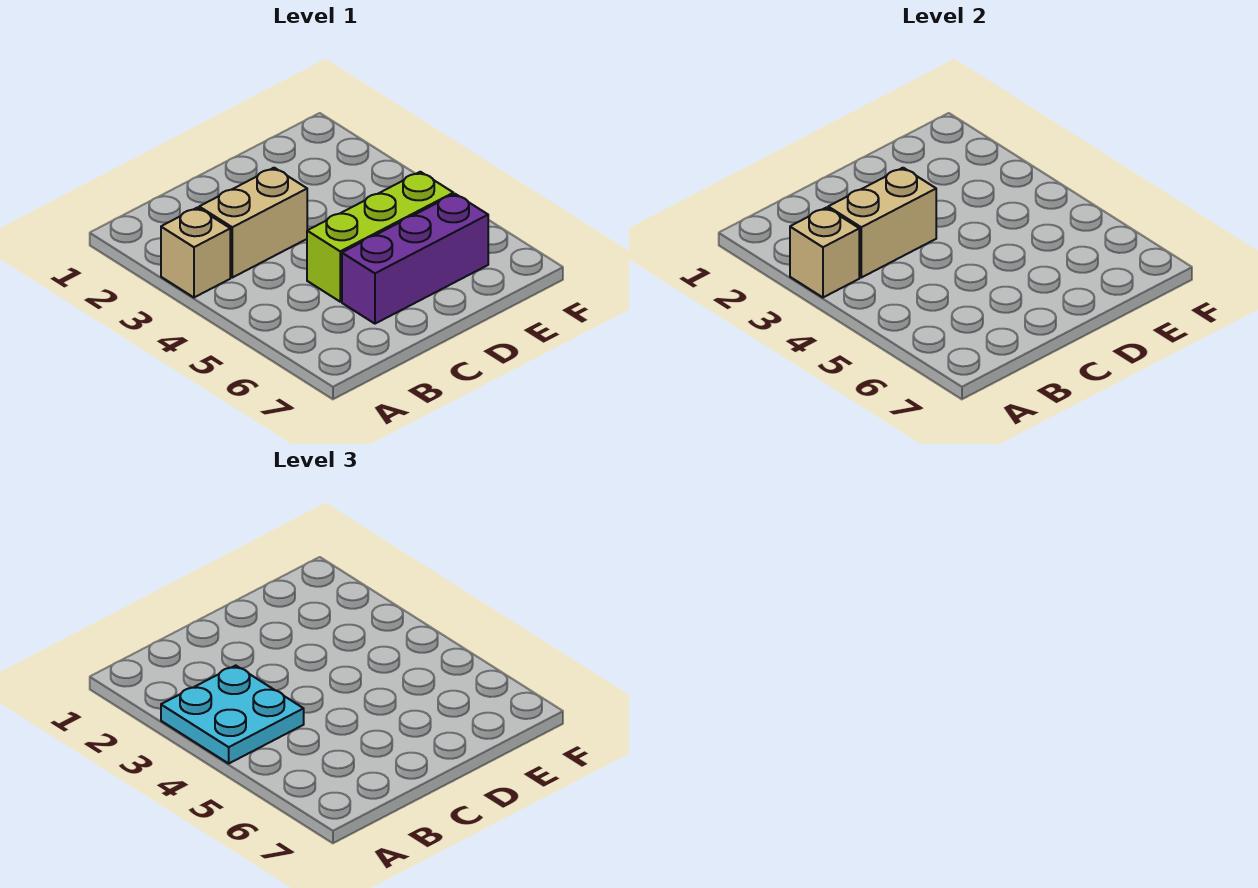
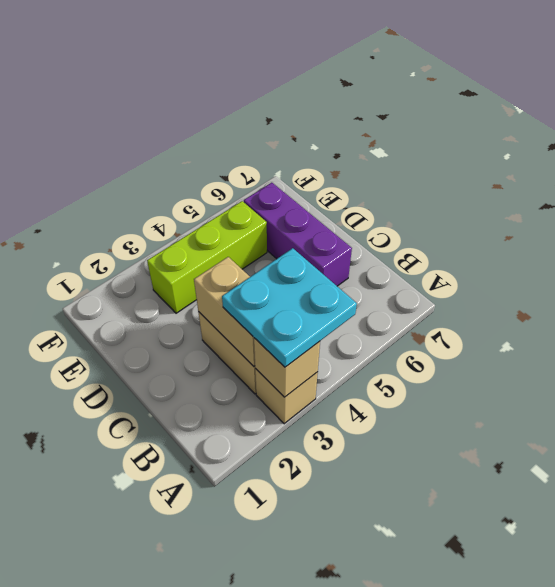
lime 1x3 brick [307,172,453,302] -> lime 1x3 brick turned to [147,201,267,313]

